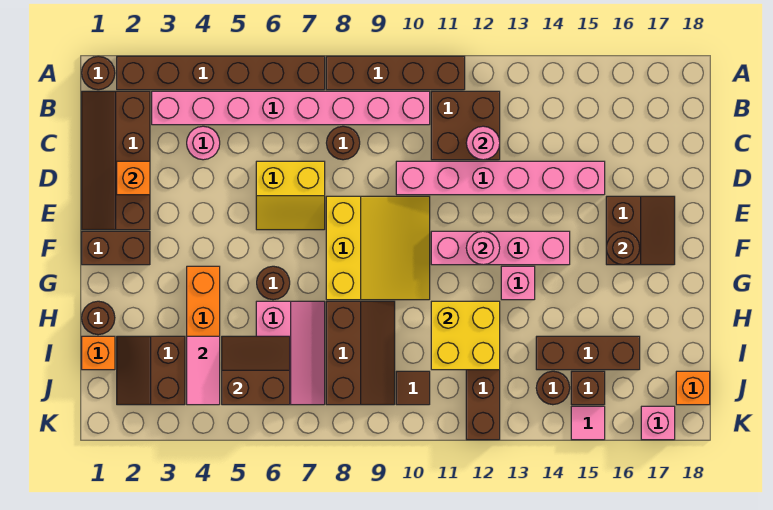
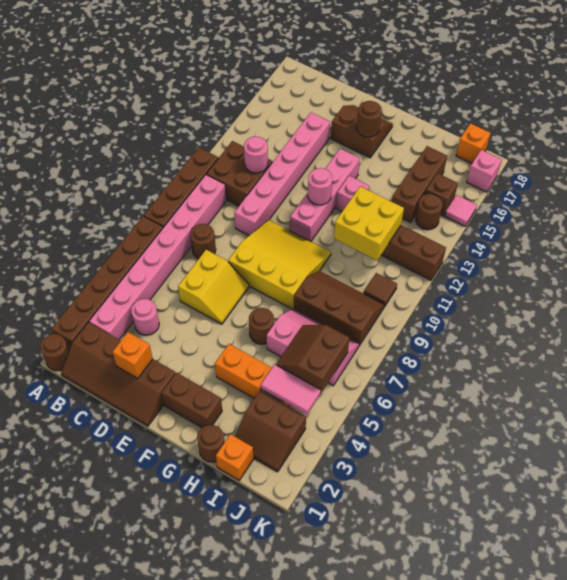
brown 1x2 brick [82,231,150,265] -> brown 1x2 brick turned to [162,373,222,428]

